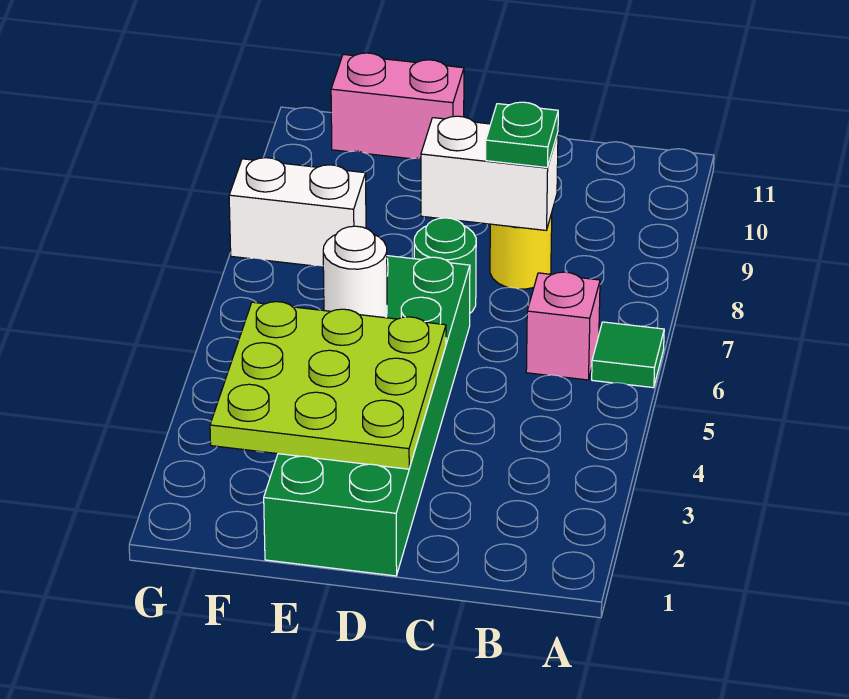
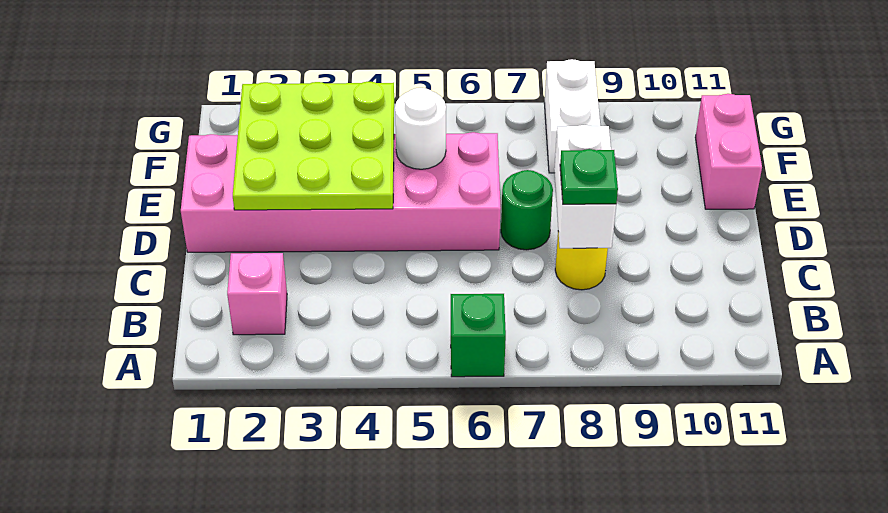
green 1x1 tile [592,322,664,388] -> green 1x1 brick [451,294,506,377]
pink 1x1 brick [526,272,600,380] -> pink 1x1 brick moved to [227,253,287,335]
green 2x6 brick [264,256,470,576] -> pink 2x6 brick [181,132,501,252]

